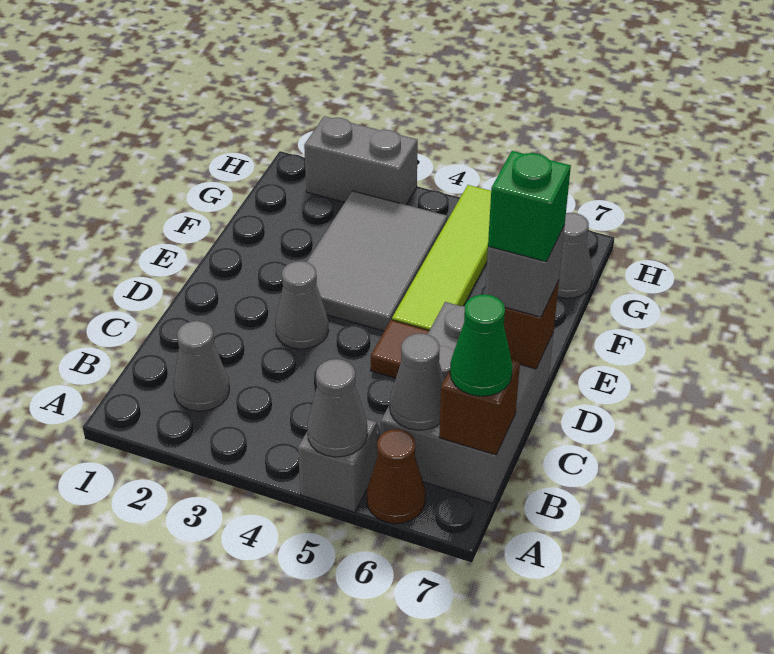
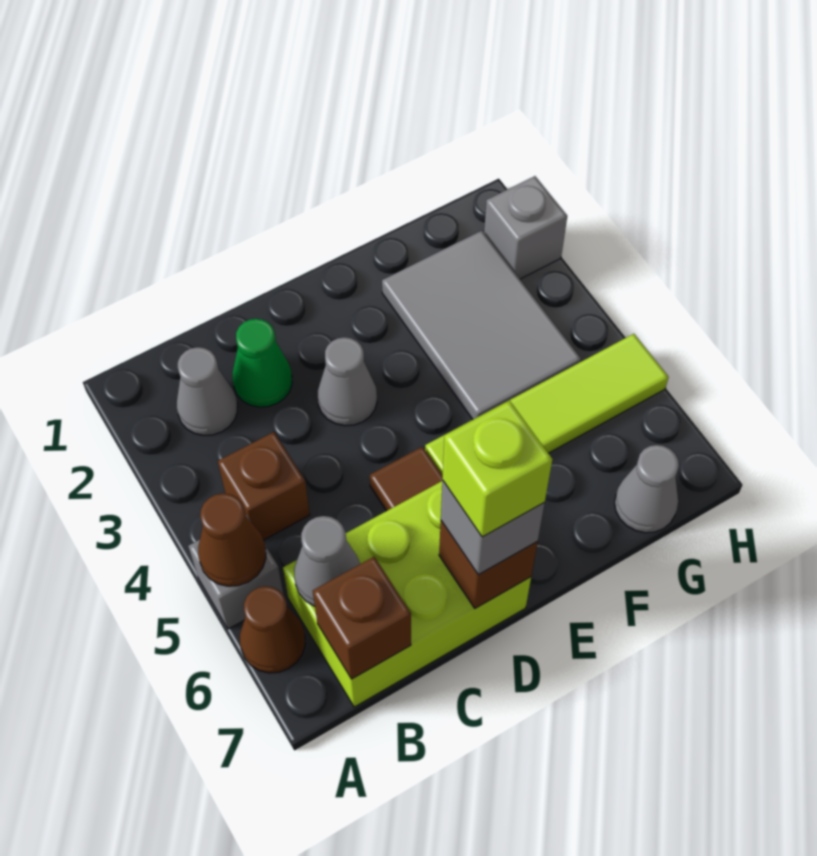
grey 1x1 cone [307,359,368,457] -> brown 1x1 cone [198,493,266,586]
none -> brown 1x1 brick [218,432,310,540]
grey 2x3 brick [381,302,554,503] -> lime 2x3 brick [283,481,531,707]
green 1x1 cone [450,294,513,396] -> green 1x1 cone moved to [233,319,292,407]
green 1x1 brick [488,151,571,262] -> lime 1x1 brick [442,401,552,537]
grey 2x3 tile [307,191,447,331] -> grey 2x3 tile turned to [382,231,581,419]
grey 1x2 brick [304,116,418,205] -> grey 1x1 brick [484,176,567,279]

